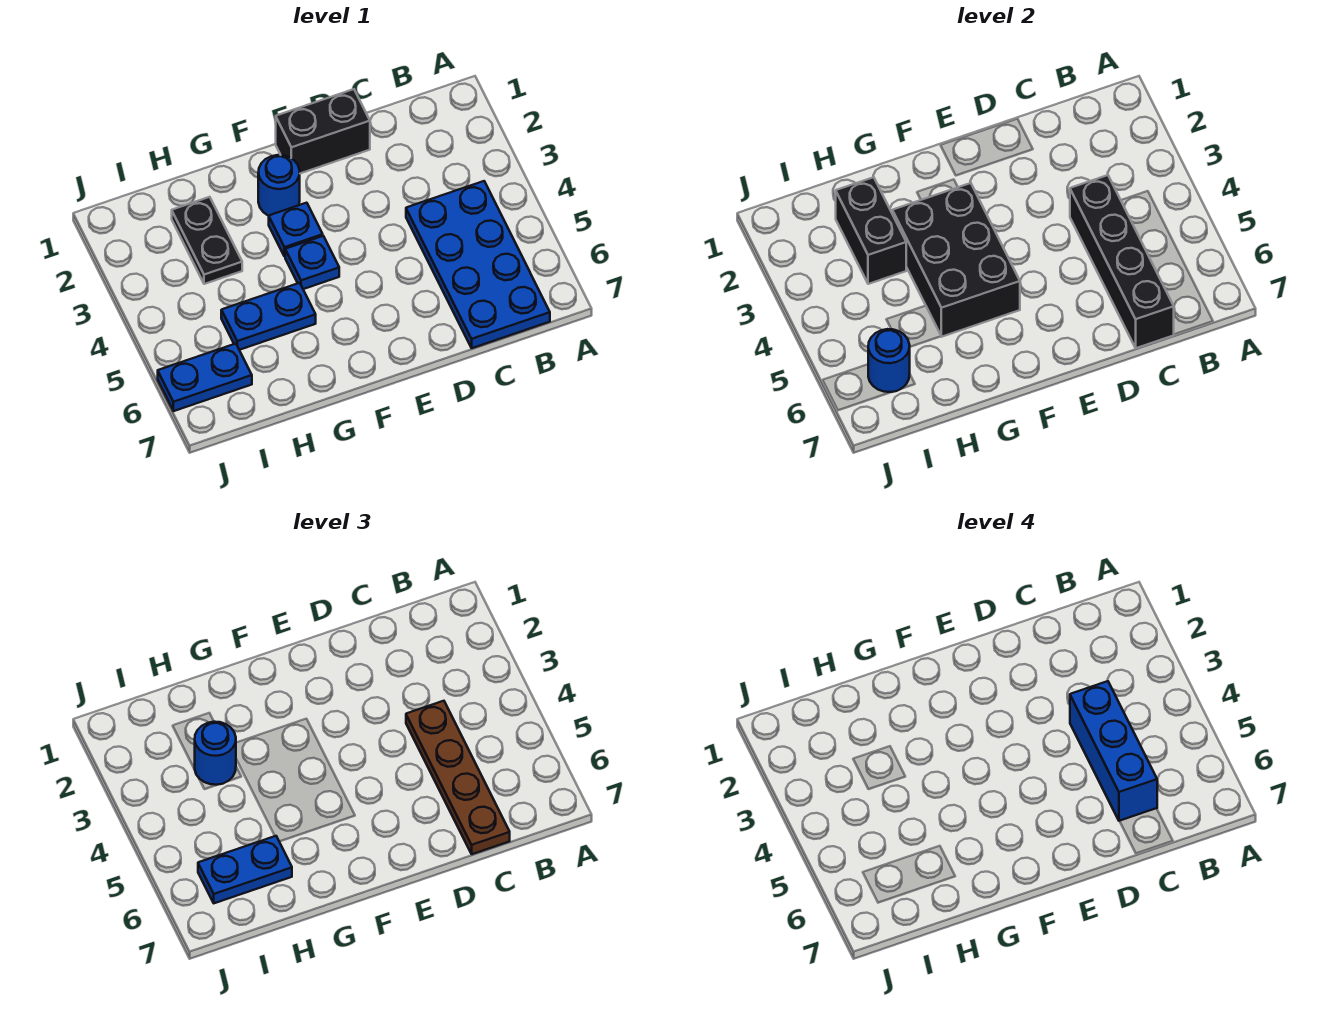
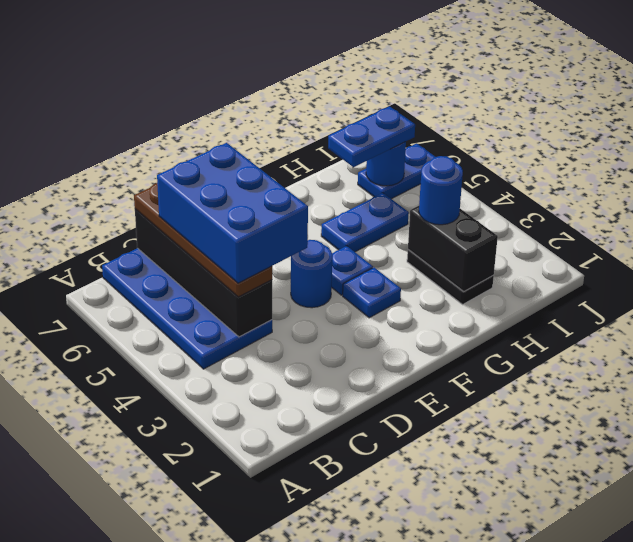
blue 1x3 brick [1070,681,1157,821] -> blue 2x3 brick [157,143,308,283]
black 1x2 brick [276,89,370,173] -> none
blue 1x1 round brick [258,155,300,216] -> blue 1x1 round brick moved to [291,240,332,308]
black 2x3 brick [892,183,1020,337] -> none

